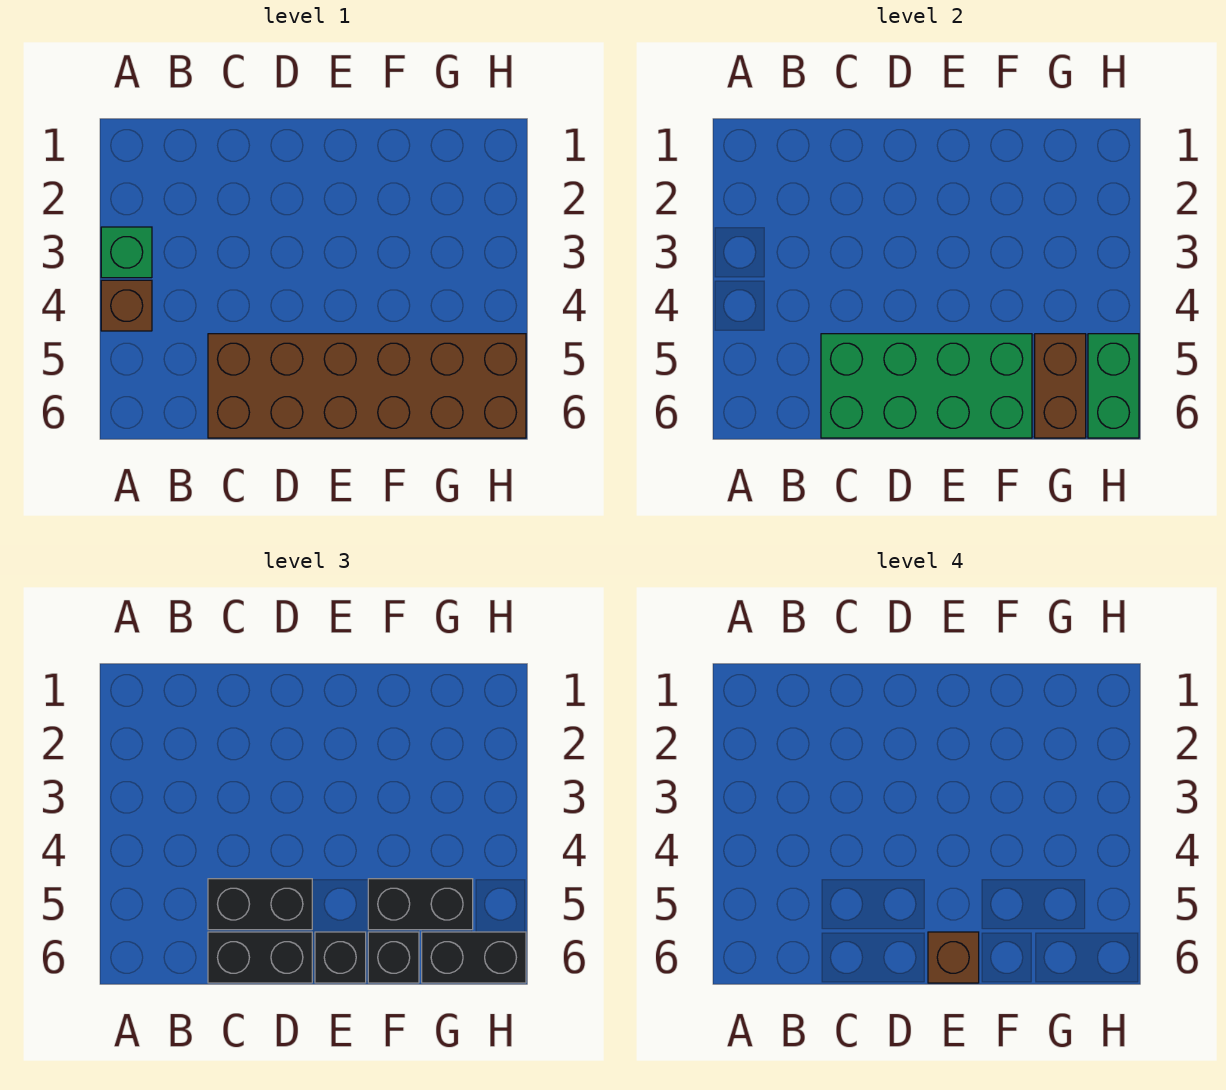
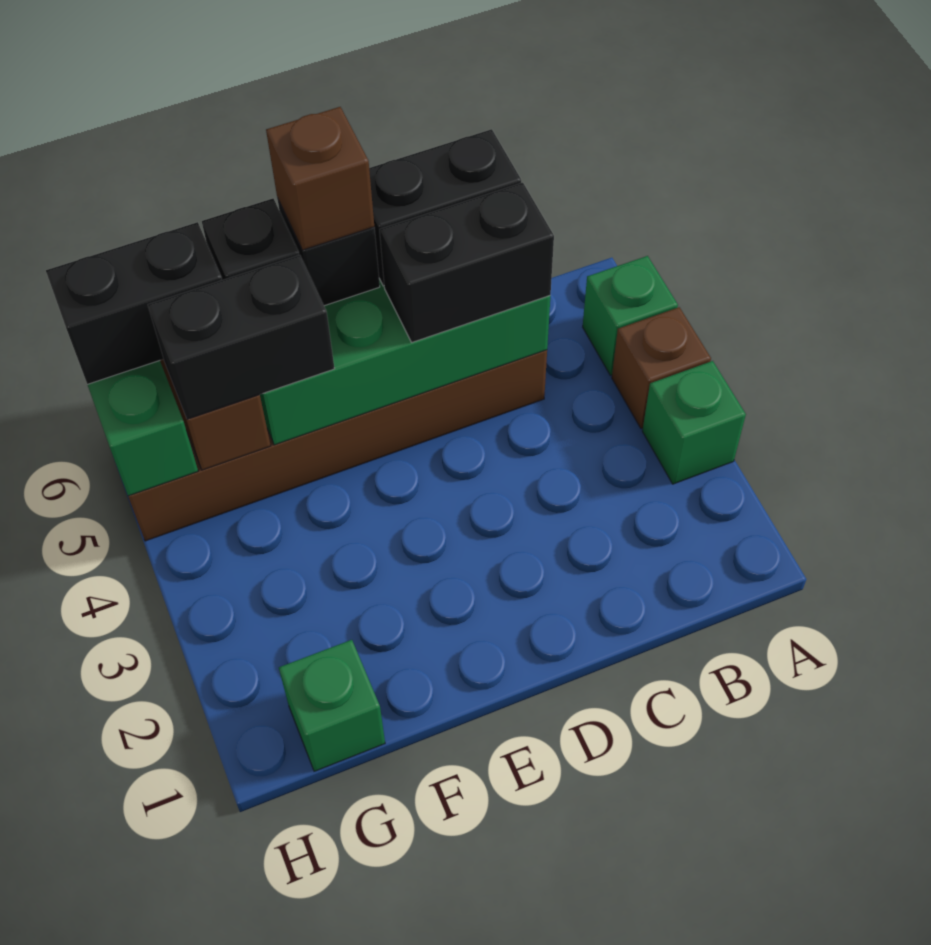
none -> green 1x1 brick [583,256,678,376]
none -> green 1x1 brick [279,640,385,771]

